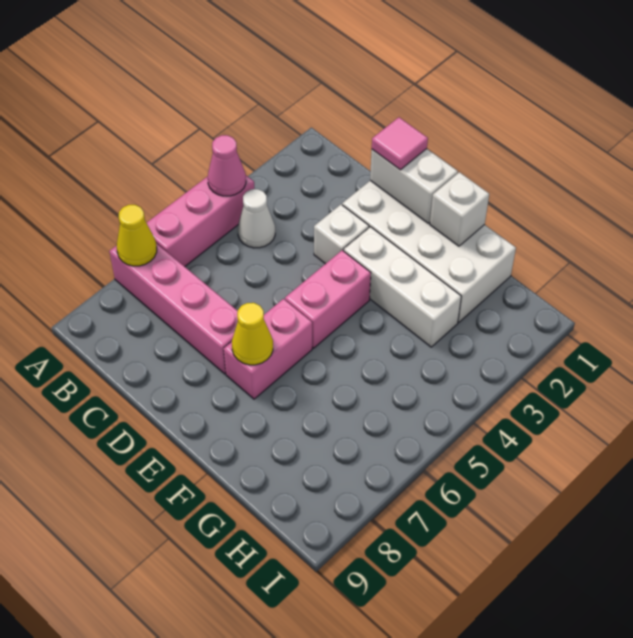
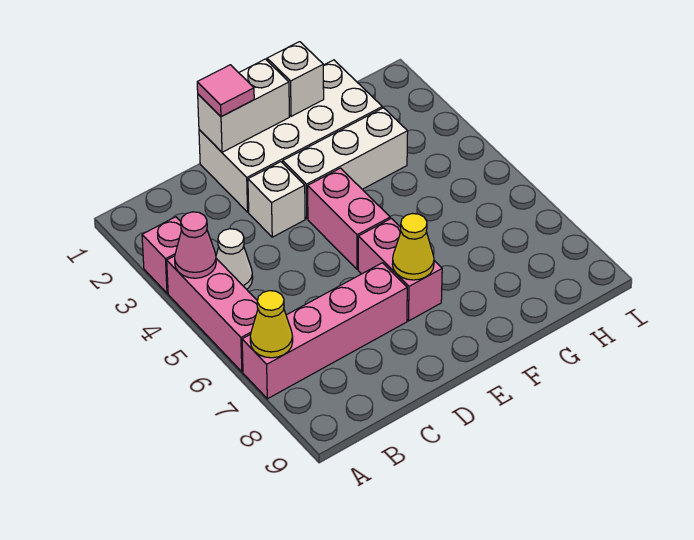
none -> pink 1x1 brick [142,217,182,293]

